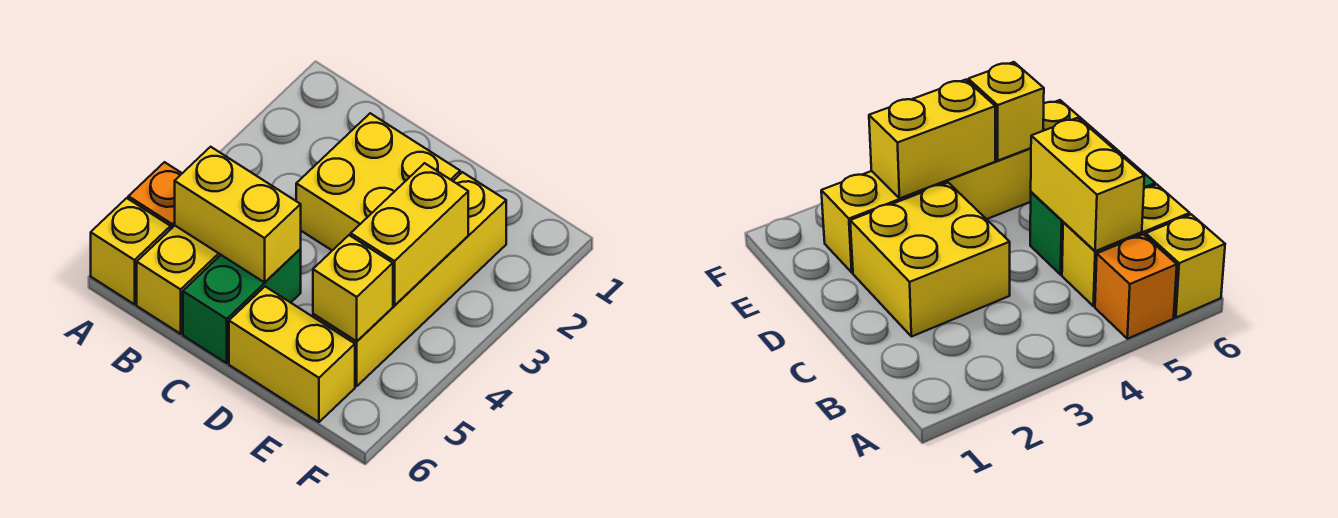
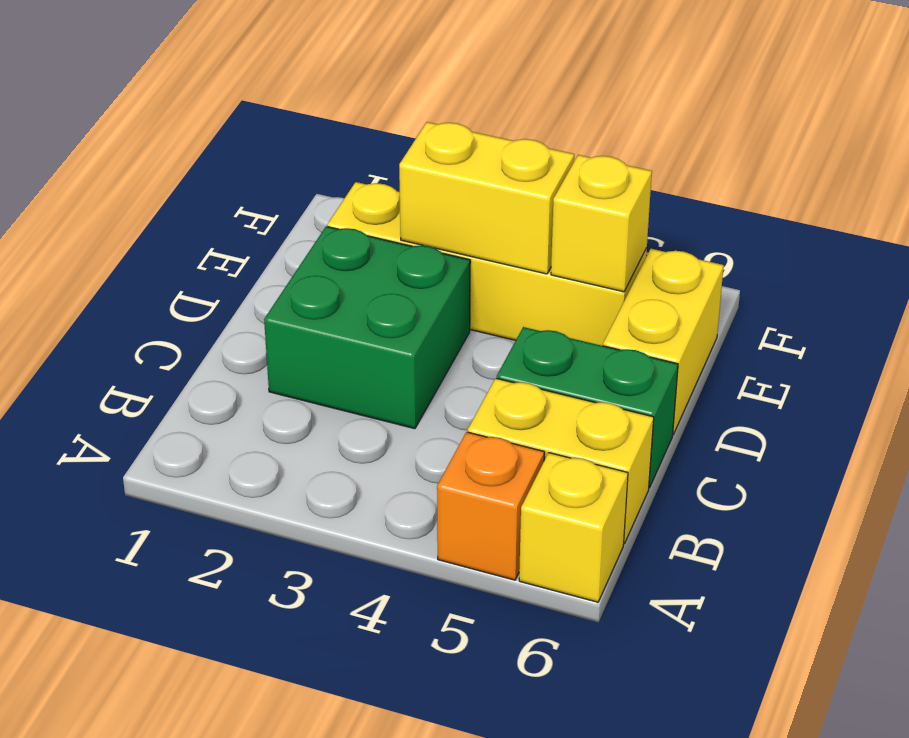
yellow 1x2 brick [175,147,301,282] -> none
yellow 2x2 brick [296,113,460,250] -> green 2x2 brick [264,226,470,429]

